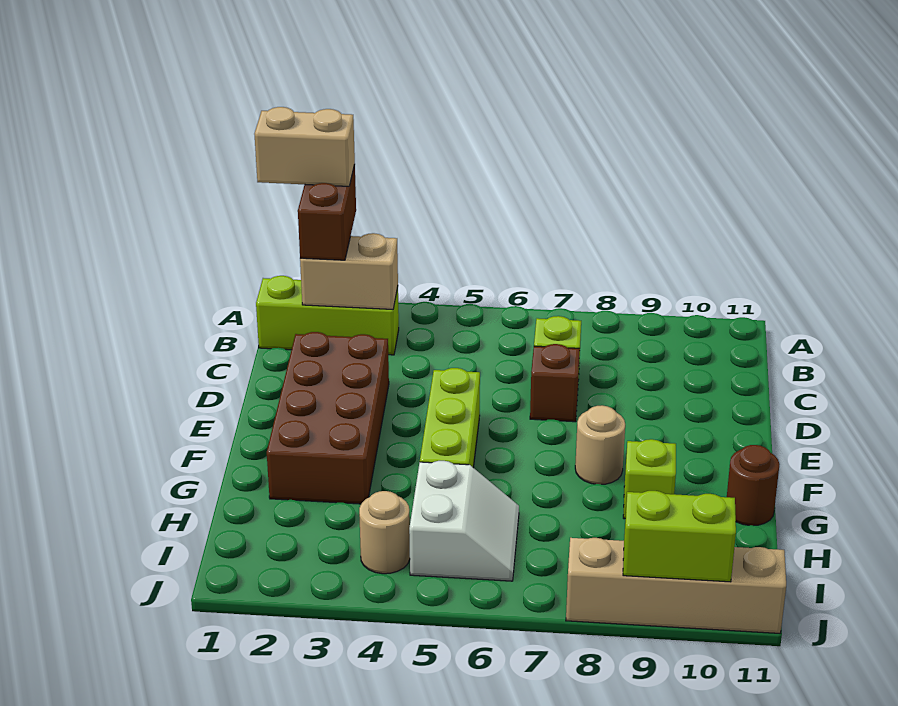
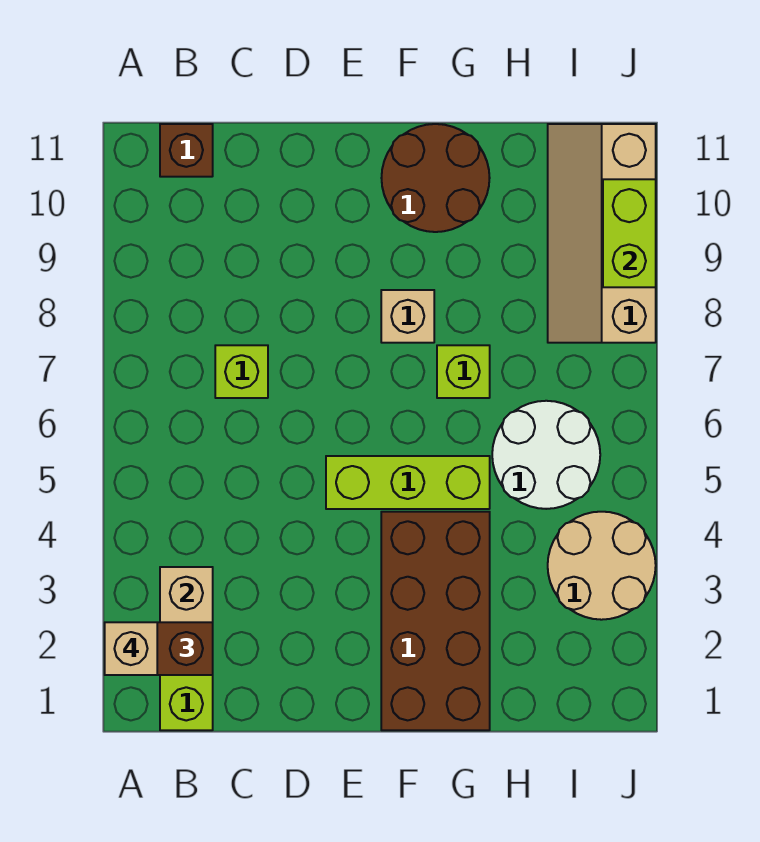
tan 1x2 brick [254,107,355,186] -> tan 1x1 brick [105,622,157,675]
brown 2x4 brick [267,332,389,504] -> brown 2x4 brick turned to [381,512,490,730]
brown 1x1 brick [530,344,580,422] -> brown 1x1 brick moved to [160,124,213,177]
tan 1x1 round brick [575,405,625,484] -> tan 1x1 brick [381,290,434,343]
lime 1x1 brick [623,439,676,519] -> lime 1x1 brick moved to [437,345,490,398]
brown 1x1 round brick [727,445,780,526] -> brown 2x2 round brick [382,124,490,232]
white 2x2 slope [409,461,519,581] -> white 2x2 round brick [492,401,600,509]
tan 1x1 round brick [359,491,410,574] -> tan 2x2 round brick [548,512,656,620]

